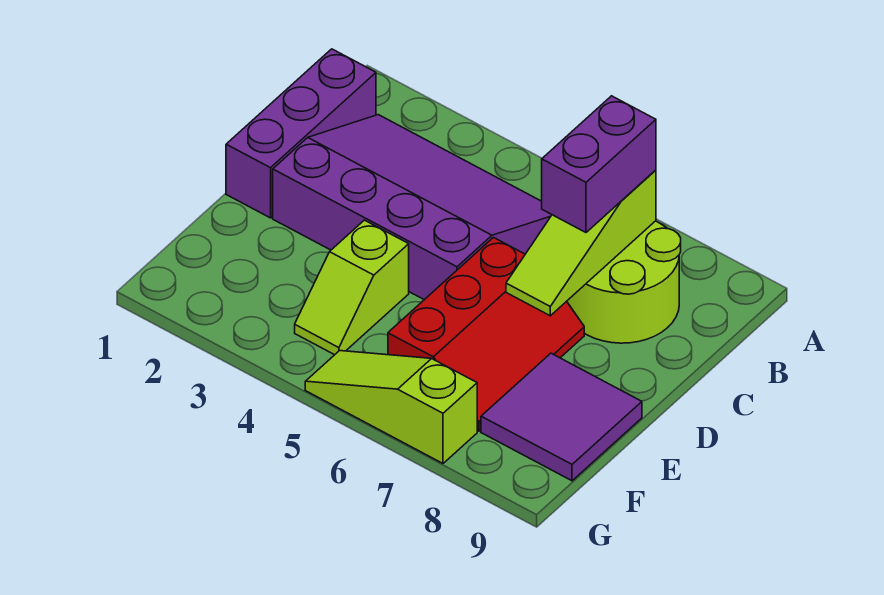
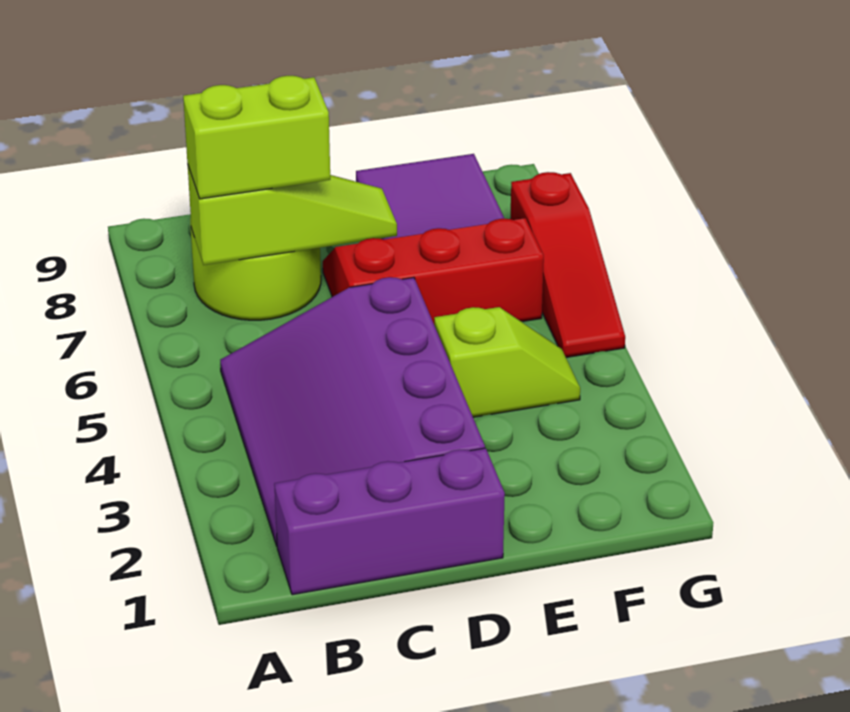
purple 1x2 brick [542,96,656,232] -> lime 1x2 brick [183,76,330,199]
lime 1x3 slope [305,351,477,463] -> red 1x3 slope [510,172,625,358]

